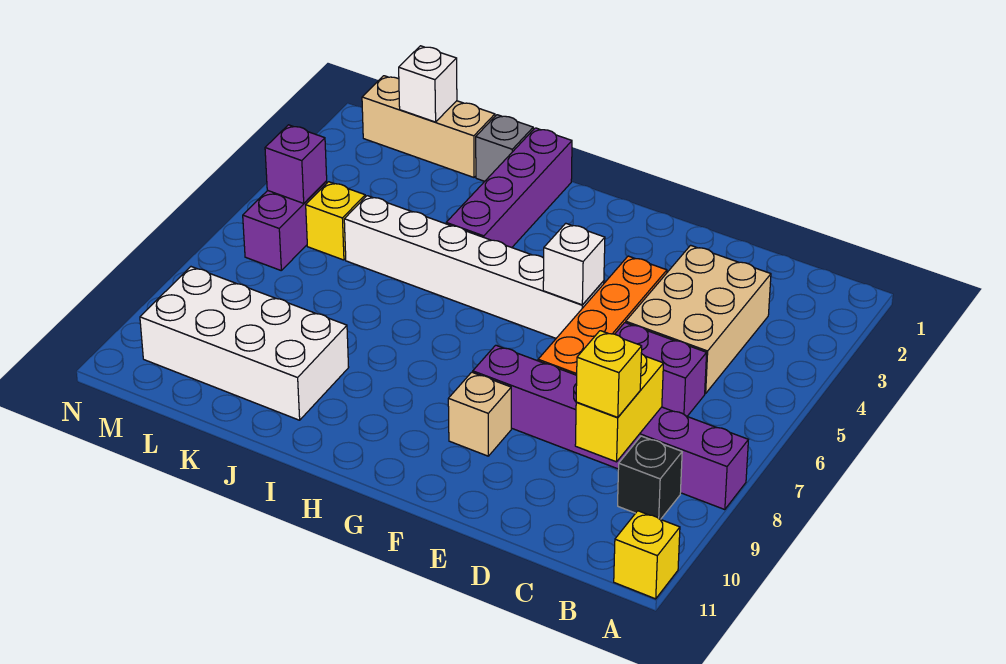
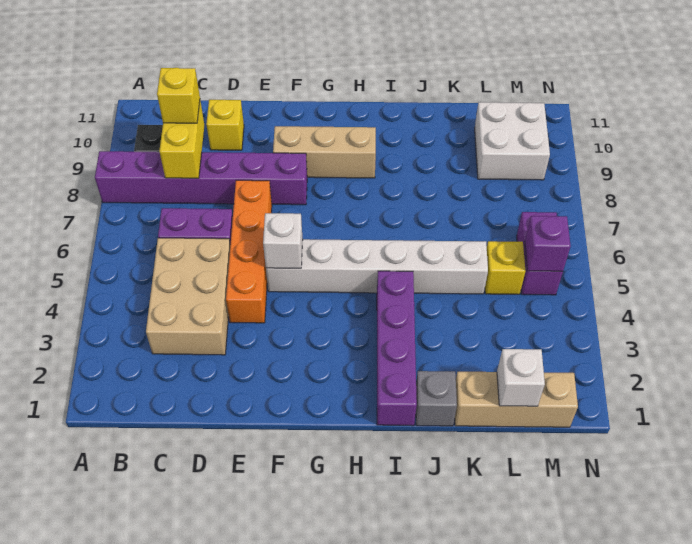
yellow 1x1 brick [614,511,680,599] -> yellow 1x1 brick moved to [206,100,244,150]
tan 1x1 brick [448,372,511,456] -> tan 1x3 brick [273,126,376,178]
white 2x4 brick [140,267,349,420] -> white 2x2 brick [475,102,550,180]

